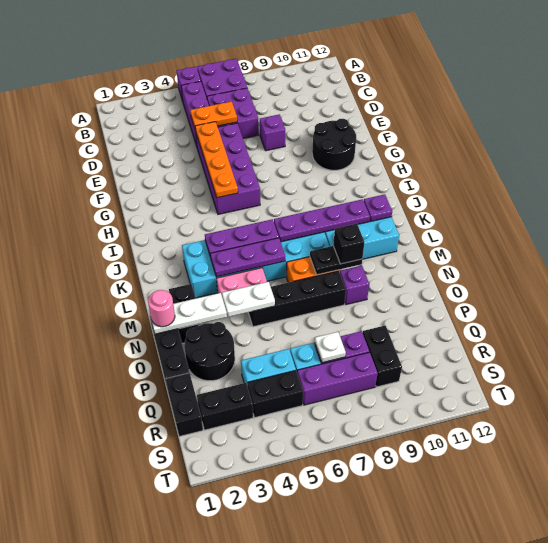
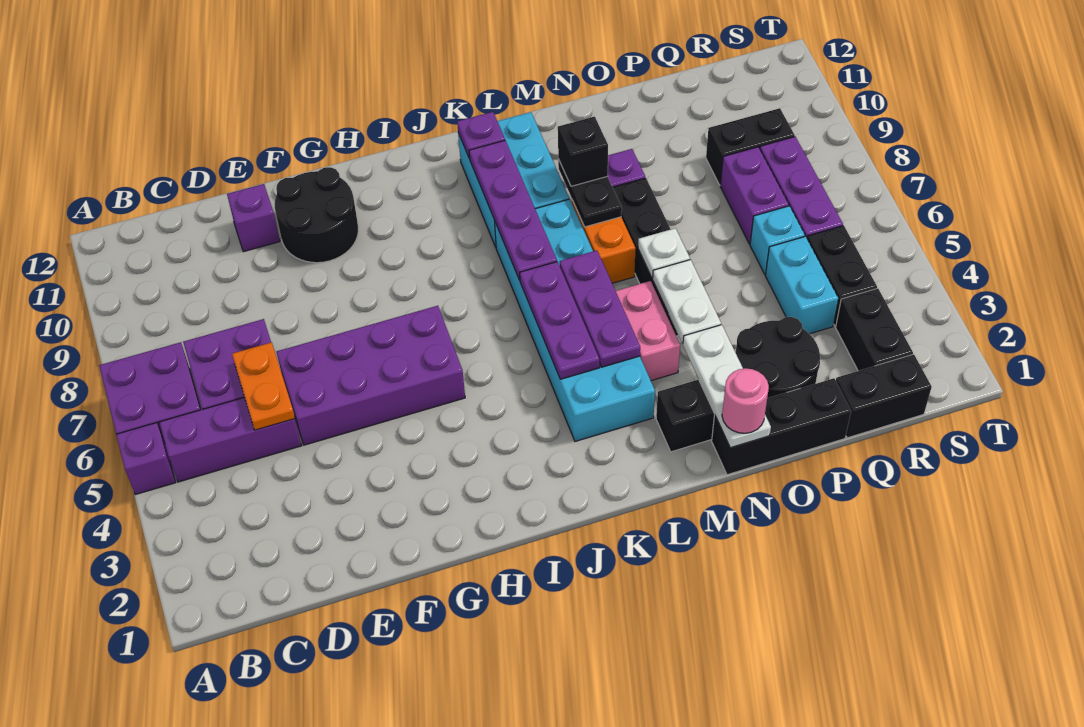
orange 1x4 plate [195,122,238,198] -> none
purple 1x1 brick [260,114,285,151] -> purple 1x1 brick moved to [227,184,280,252]
white 1x1 plate [315,332,346,363] -> white 1x1 plate moved to [638,228,690,278]

